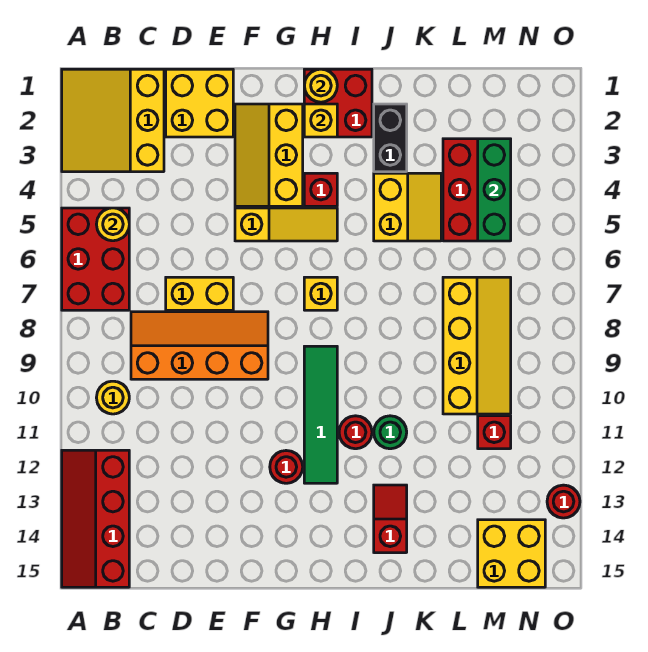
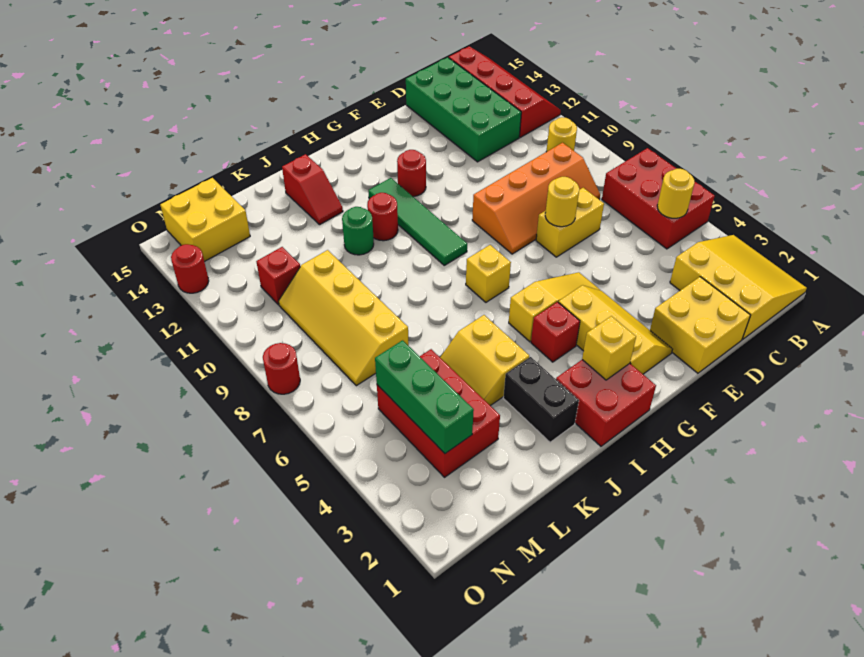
none -> green 2x4 brick [406,57,521,162]
yellow 1x3 slope [235,208,337,241] -> yellow 1x3 slope turned to [509,272,600,342]
yellow 1x1 round brick [304,69,337,102] -> yellow 1x1 round brick moved to [545,177,579,227]
none -> red 1x1 round brick [263,343,300,394]

